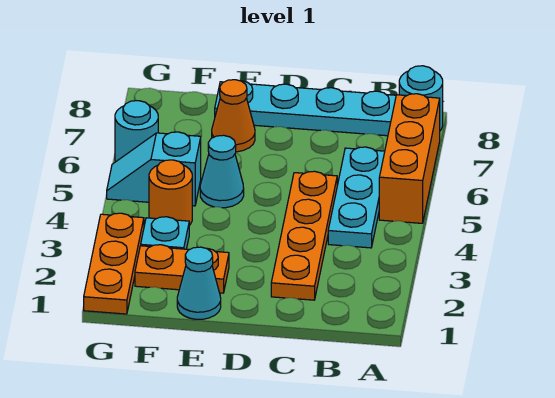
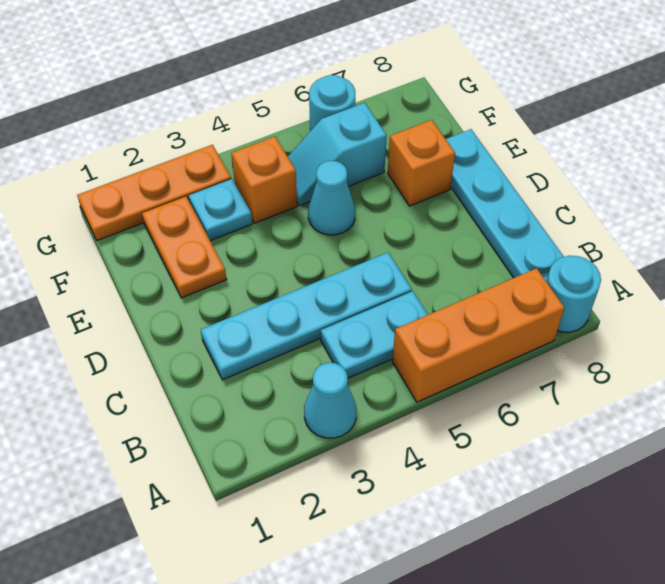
cyan 1x3 plate [328,147,385,248] -> cyan 1x2 plate [321,291,428,378]
orange 1x4 plate [271,171,337,300] -> cyan 1x4 plate [201,253,412,380]
cyan 1x1 cone [177,247,221,319] -> cyan 1x1 cone moved to [304,363,356,438]
orange 1x1 cone [212,80,255,152] -> orange 1x1 brick [388,120,455,206]
orange 1x1 round brick [149,160,192,225] -> orange 1x1 brick [231,137,297,223]
cyan 1x2 slope [107,132,201,206] -> cyan 1x2 slope turned to [288,103,387,206]

